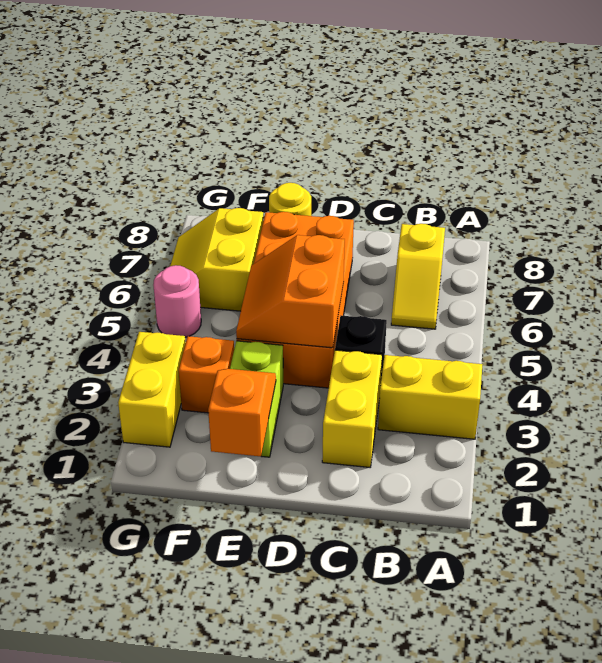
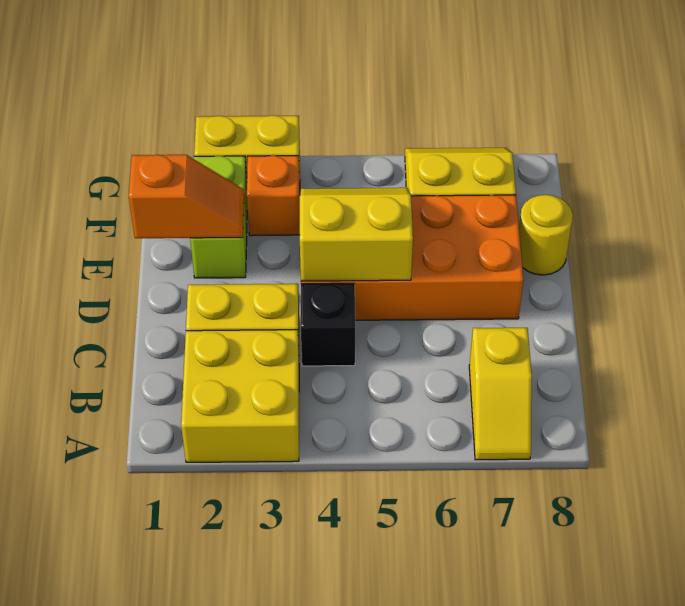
yellow 1x2 brick [378,355,482,439] -> yellow 2x2 brick [181,330,299,462]
yellow 1x2 slope [391,224,445,329] -> yellow 1x2 slope turned to [469,328,532,460]
orange 2x2 slope [236,235,345,348] -> yellow 2x2 slope [300,188,413,281]
lime 1x2 brick [230,341,283,457] -> lime 1x2 brick turned to [190,156,247,278]
pink 1x1 round brick [153,265,201,337] -> none

